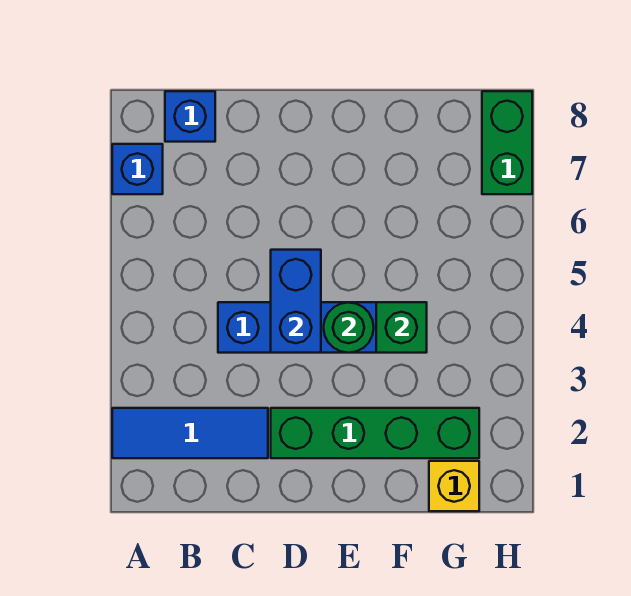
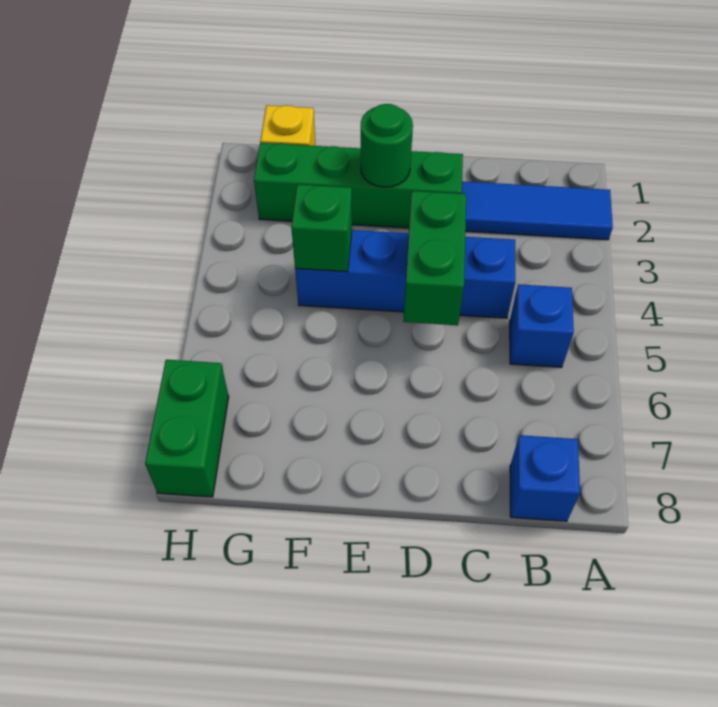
blue 1x1 brick [112,144,163,194] -> blue 1x1 brick moved to [510,284,574,367]
blue 1x2 brick [271,250,321,353] -> green 1x2 brick [403,191,466,325]
green 1x1 round brick [324,303,374,353] -> green 1x1 round brick moved to [361,104,413,187]

